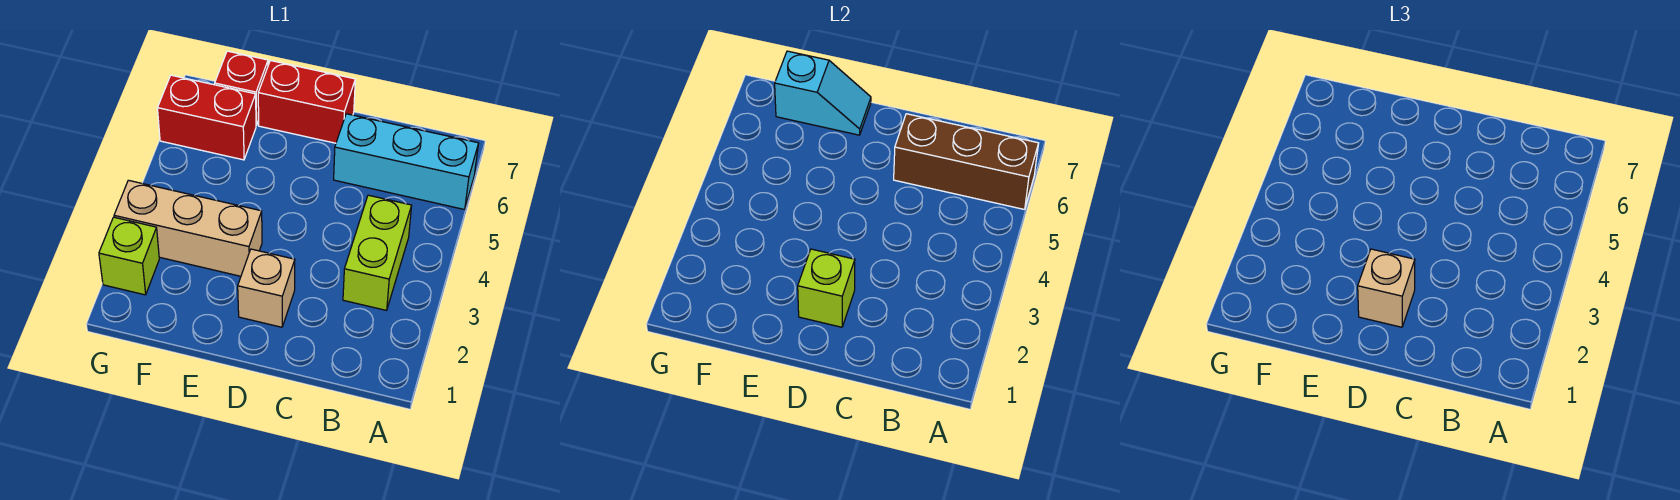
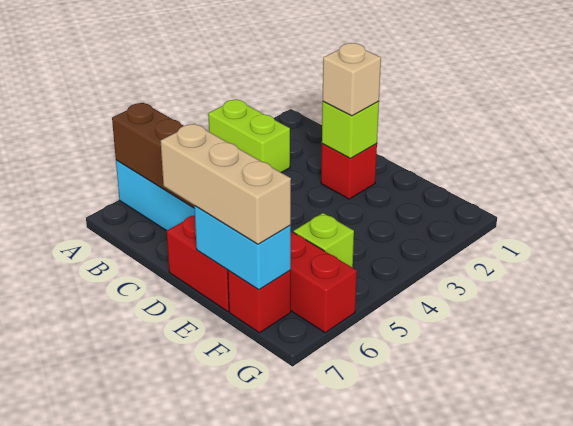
lime 1x2 brick [343,195,412,310] -> lime 1x2 brick turned to [208,100,290,173]
tan 1x1 brick [238,249,295,327] -> red 1x1 brick [321,143,377,199]
tan 1x3 brick [114,180,262,276] -> tan 1x3 brick moved to [161,124,291,244]
cyan 1x2 slope [775,51,871,135] -> cyan 1x2 brick [194,206,291,290]
lime 1x1 brick [99,217,159,295] -> lime 1x1 brick moved to [294,213,354,268]

